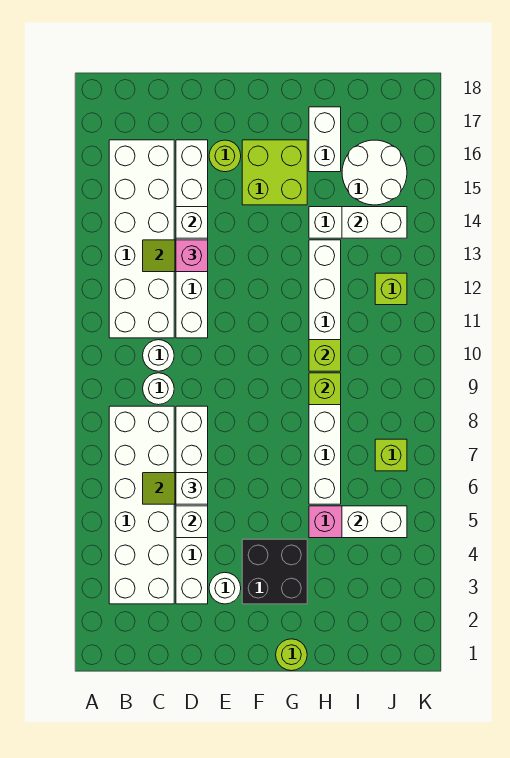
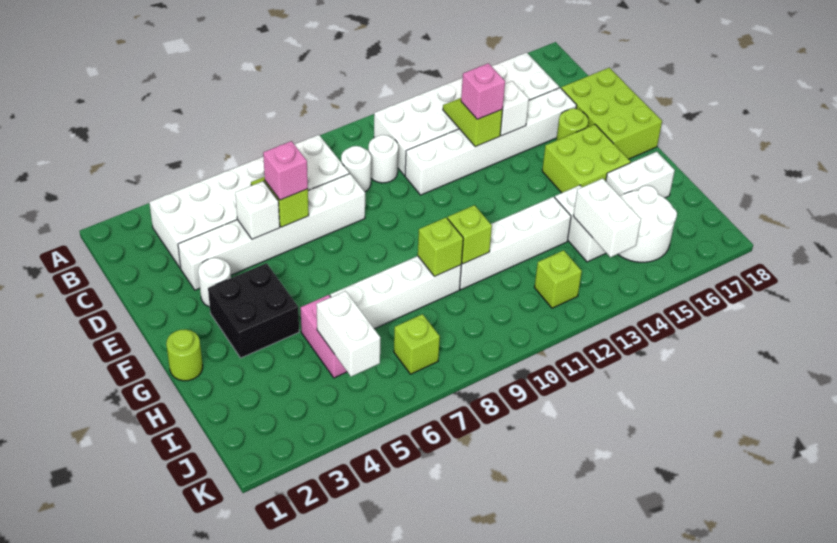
white 1x1 brick [176,473,208,504] -> pink 1x1 brick [263,141,308,200]
none -> lime 2x3 brick [561,68,662,159]

